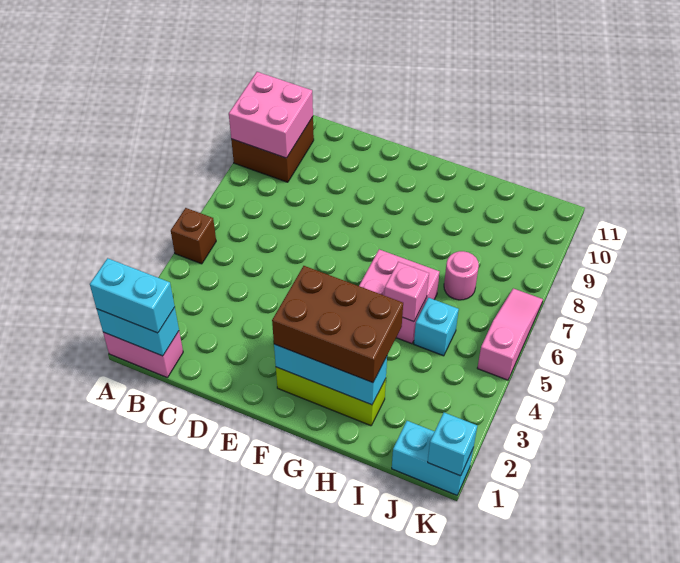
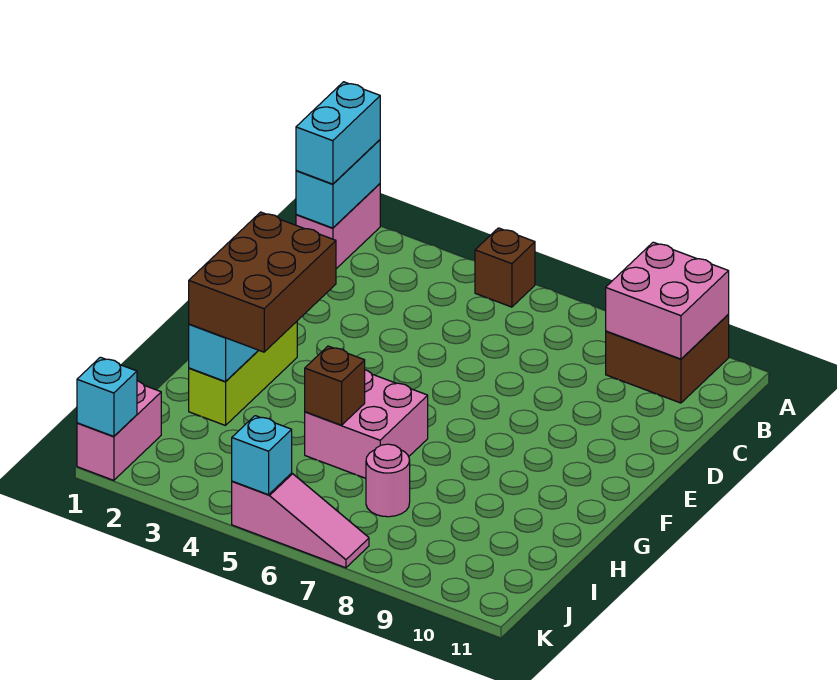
pink 1x1 brick [384,262,429,322] -> brown 1x1 brick [305,346,365,425]
cyan 1x1 brick [414,298,459,356] -> cyan 1x1 brick moved to [232,416,292,495]
cyan 1x2 brick [392,421,473,495] -> pink 1x2 brick [77,381,161,480]

